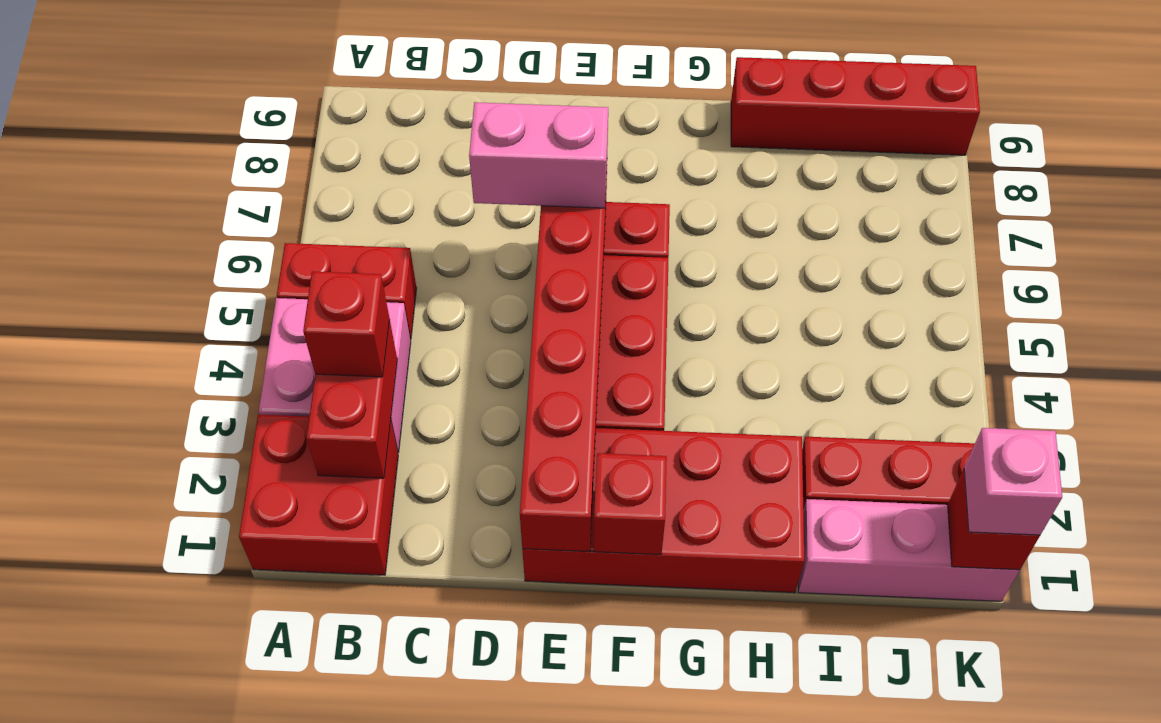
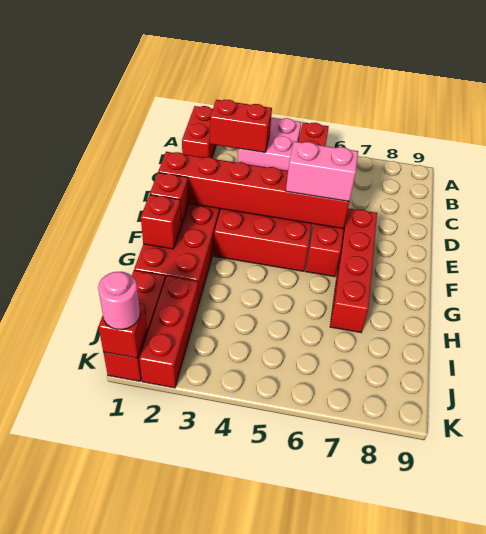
red 2x2 brick [239,414,398,575] -> red 1x2 brick [182,106,216,158]
red 1x1 brick [303,271,390,377] -> red 1x1 brick moved to [141,195,181,249]
pink 1x2 brick [469,102,608,208] -> pink 1x2 brick turned to [286,141,358,201]
red 1x4 brick [731,57,980,155] -> red 1x4 brick moved to [330,208,377,332]
pink 1x3 brick [798,499,1020,601] -> red 1x3 brick [103,270,165,381]
pink 1x1 brick [964,428,1062,535] -> pink 1x1 round brick [98,272,140,330]

